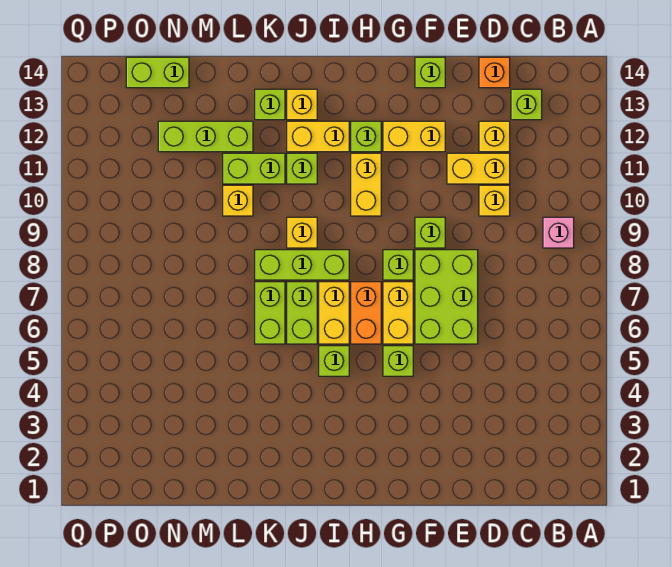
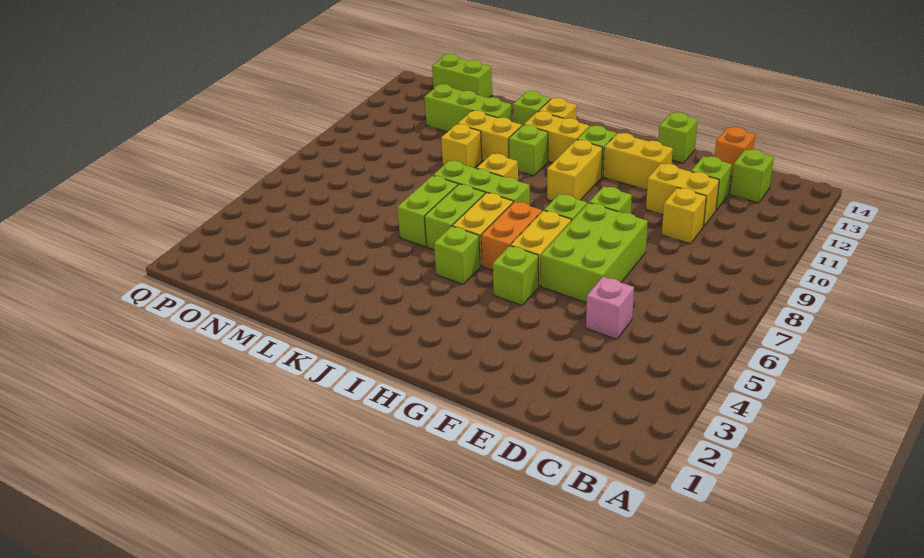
pink 1x1 brick [543,217,574,248] -> pink 1x1 brick moved to [586,277,634,339]
yellow 1x1 brick [479,121,510,152] -> lime 1x1 brick [691,156,732,210]
lime 1x2 brick [223,153,285,184] -> yellow 1x2 brick [458,110,522,161]

